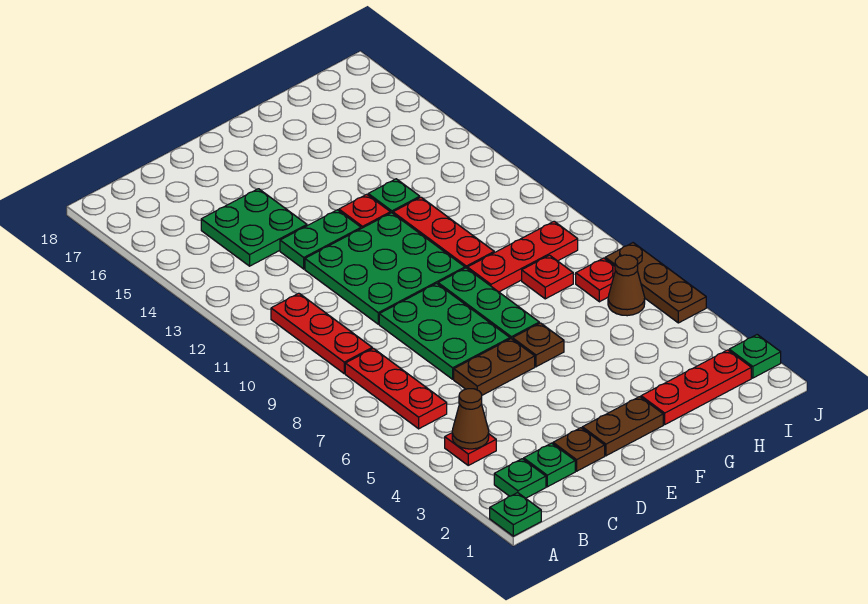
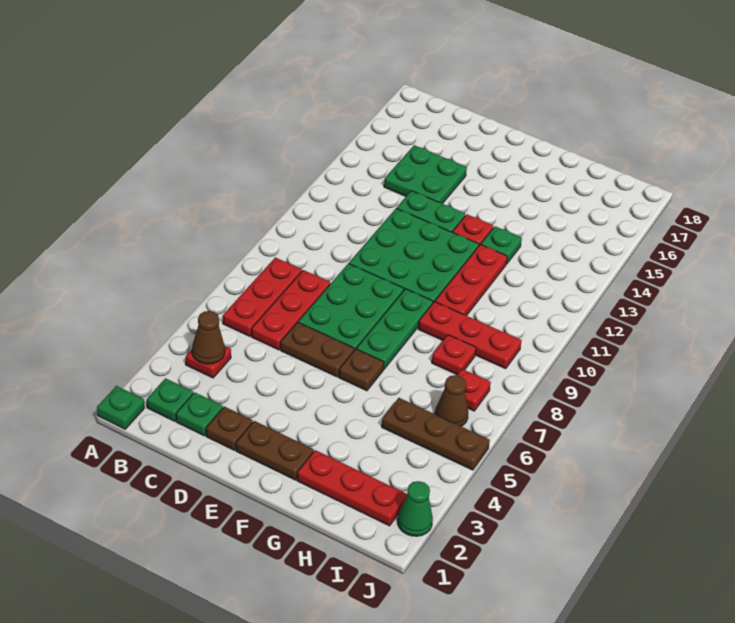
red 1x3 plate [271,293,372,374] -> red 1x3 plate moved to [251,270,330,350]
green 1x1 plate [729,335,781,378] -> green 1x1 cone [398,481,433,536]
brown 1x3 plate [605,243,706,323] -> brown 1x3 plate turned to [382,398,490,470]

